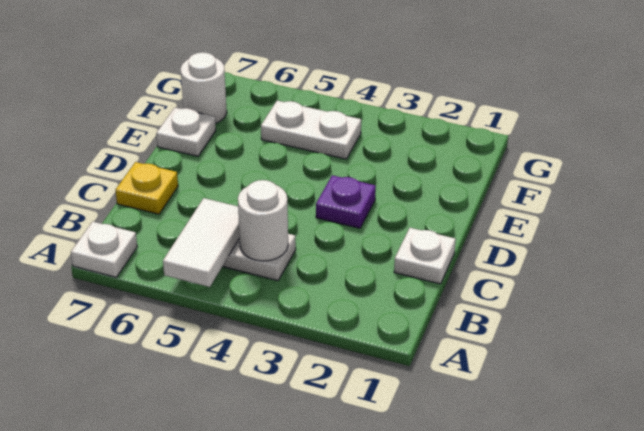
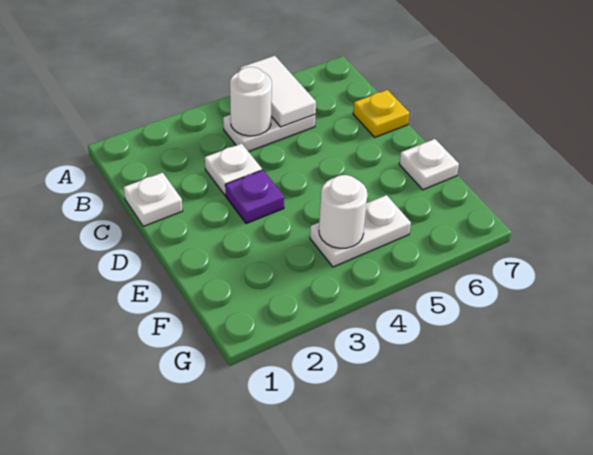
white 1x1 plate [71,222,137,277] -> white 1x1 plate moved to [205,143,262,195]
white 1x1 round brick [180,52,227,124] -> white 1x1 round brick moved to [319,175,367,248]

